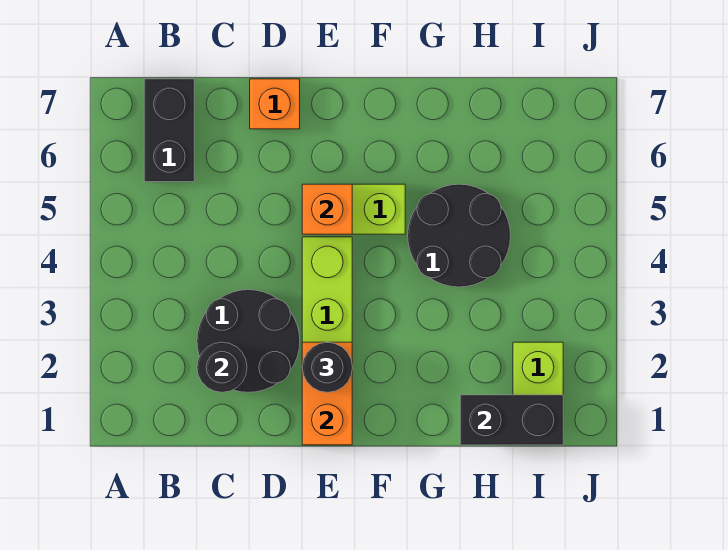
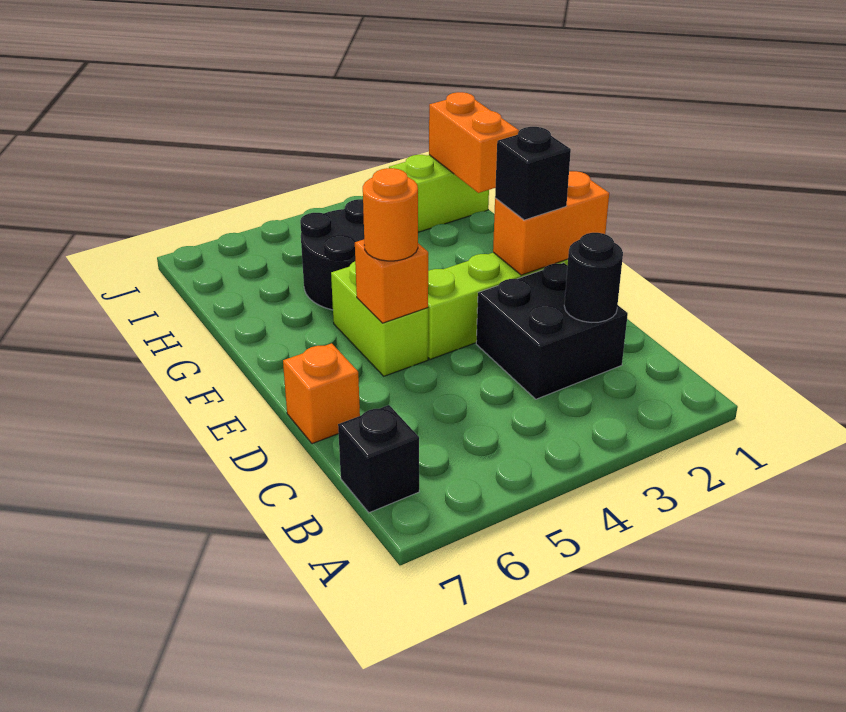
black 1x2 brick [144,79,194,182] -> black 1x1 brick [338,405,419,513]
black 2x2 round brick [197,290,300,392] -> black 2x2 brick [476,263,628,399]
black 1x1 round brick [302,342,352,392] -> black 1x1 brick [495,127,571,220]
none -> orange 1x1 round brick [363,168,418,261]
black 1x2 brick [460,395,563,445] -> orange 1x2 brick [429,92,519,193]

